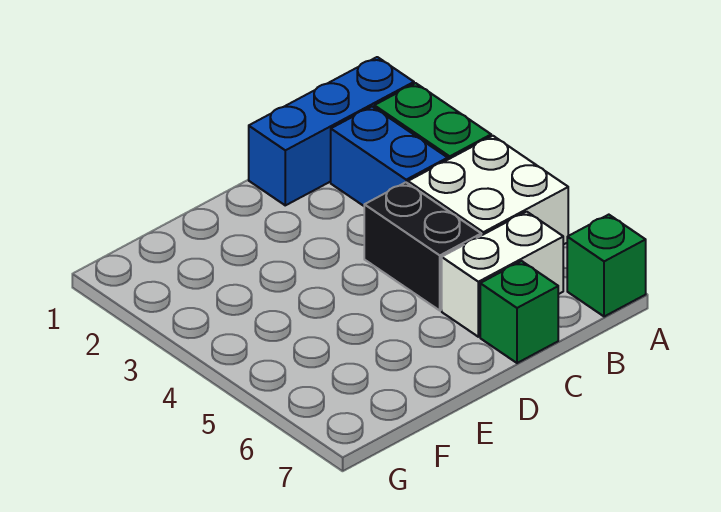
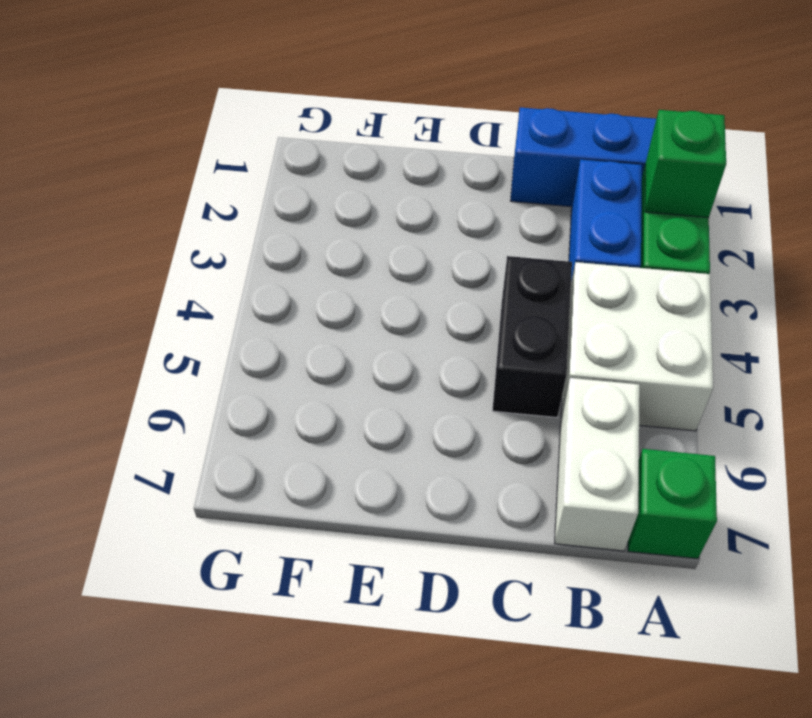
white 1x2 brick [442,212,563,337] -> white 1x2 brick turned to [554,378,640,551]
green 1x1 brick [480,261,558,363] -> green 1x1 brick moved to [645,110,726,218]

